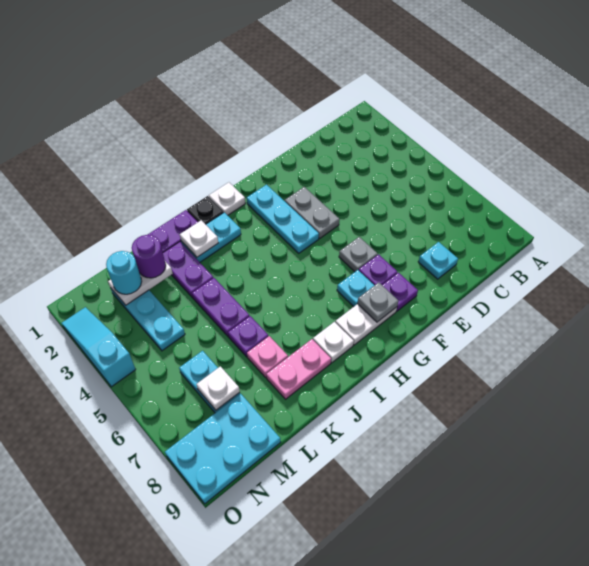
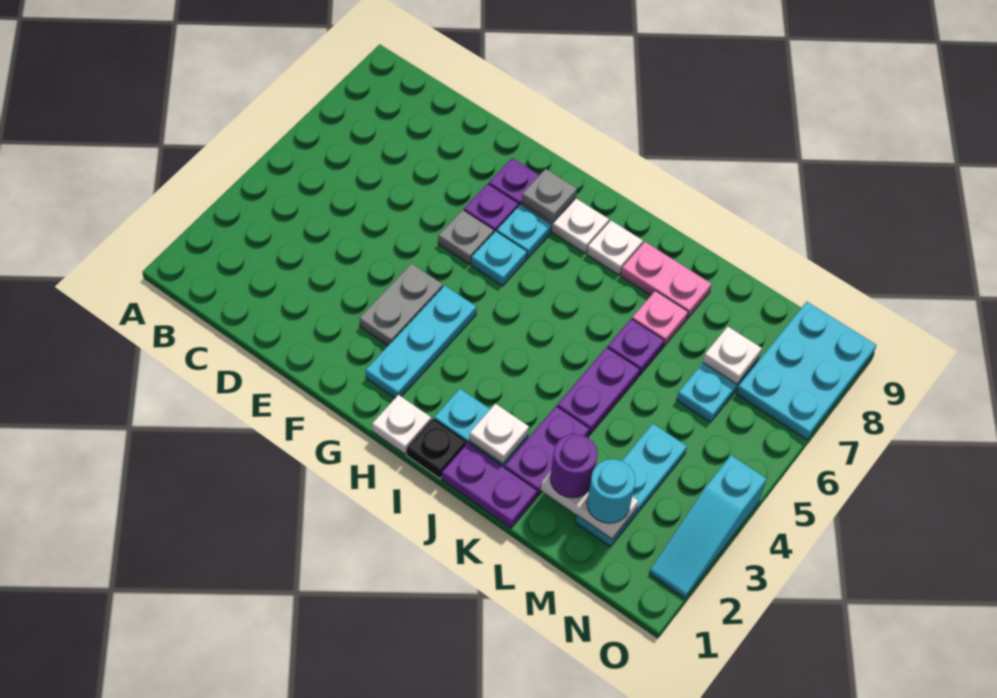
cyan 1x1 plate [418,242,458,279] -> cyan 1x1 plate moved to [471,231,527,286]
cyan 2x3 plate [165,394,281,504] -> cyan 2x3 plate turned to [736,302,877,440]

